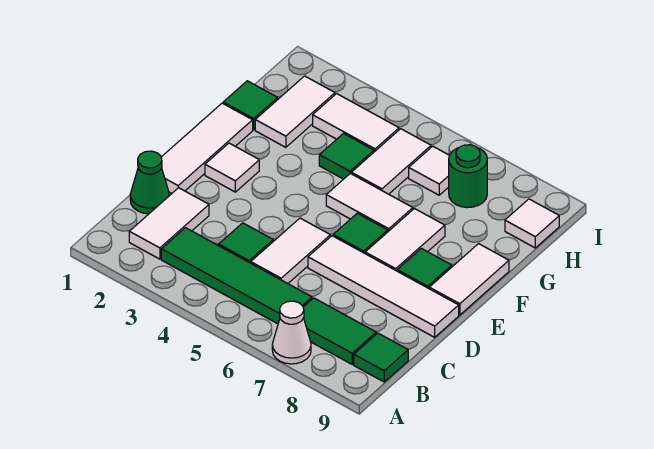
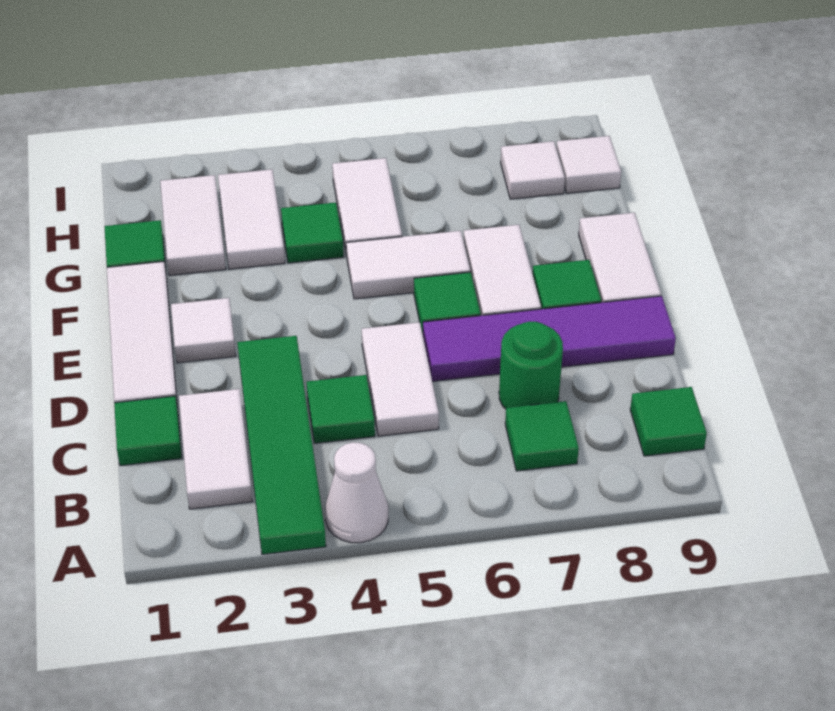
white 1x1 cone [272,301,311,364] -> white 1x1 cone moved to [325,442,388,543]
green 1x4 tile [161,228,312,324] -> green 1x4 tile turned to [237,336,326,554]
green 1x2 tile [303,298,376,364] -> green 1x1 tile [505,401,579,471]
green 1x1 cone [130,151,169,214] -> green 1x1 tile [114,396,182,466]
white 1x4 tile [308,236,459,337] -> purple 1x4 tile [423,296,676,381]
white 1x2 tile [313,94,399,152] -> white 1x2 tile turned to [218,169,285,269]
white 1x1 tile [409,146,449,195] -> white 1x1 tile moved to [501,141,565,199]
green 1x1 round brick [449,145,487,208] -> green 1x1 round brick moved to [499,322,563,409]

